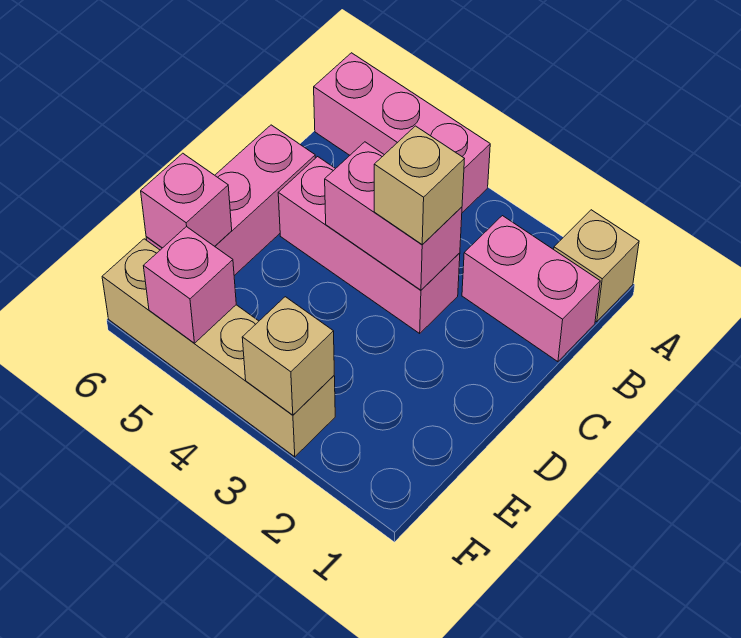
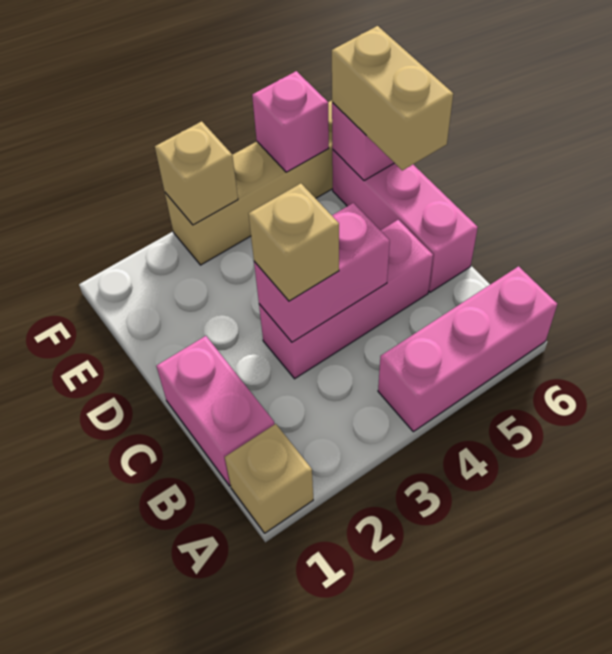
pink 1x2 brick [462,216,600,362] -> pink 1x2 brick turned to [156,336,274,486]
none -> tan 1x2 brick [332,26,453,170]

